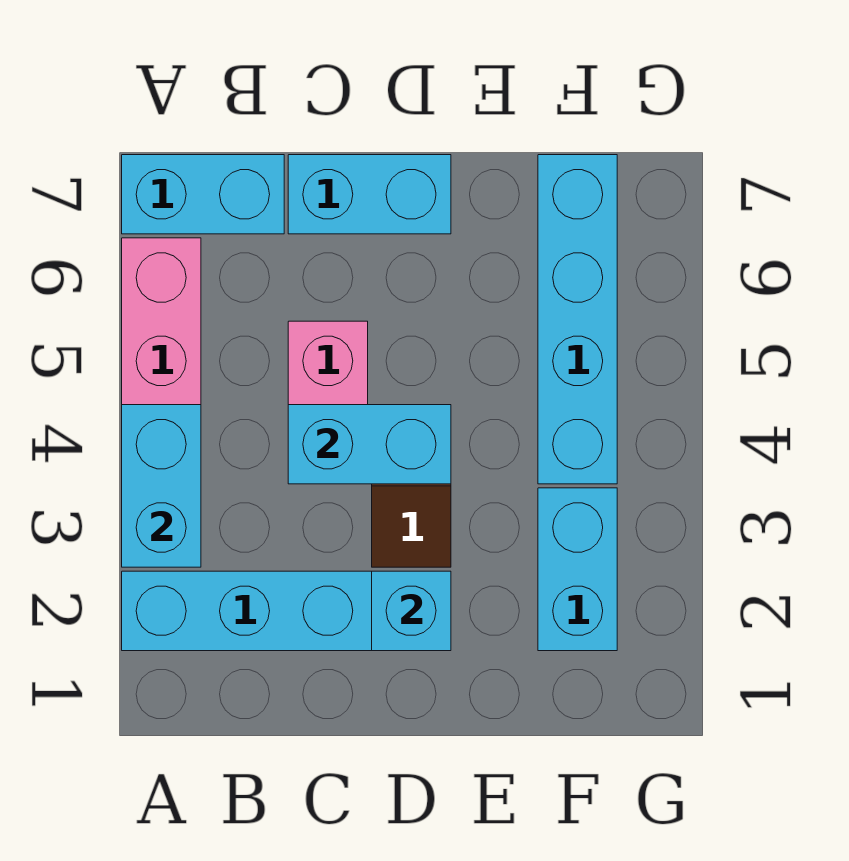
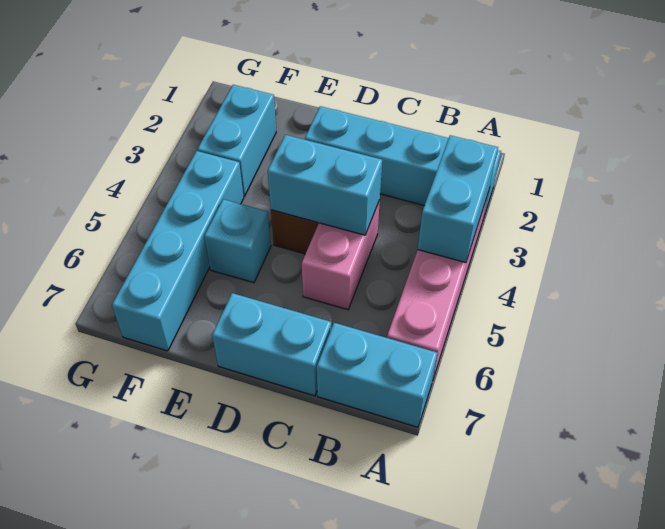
cyan 1x1 brick [372,571,451,651] -> cyan 1x1 brick moved to [204,199,271,283]

